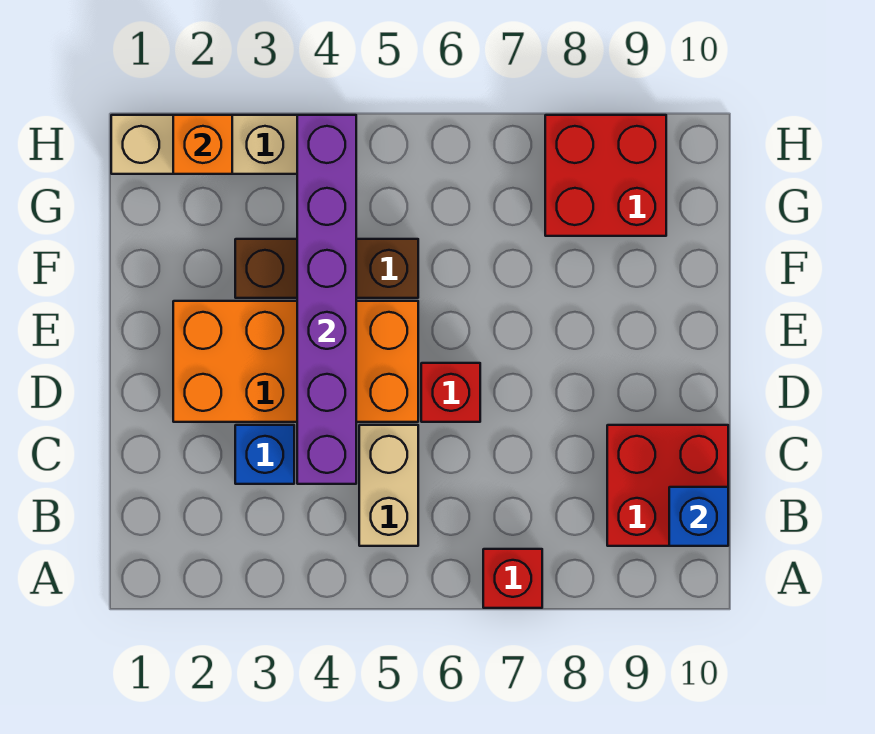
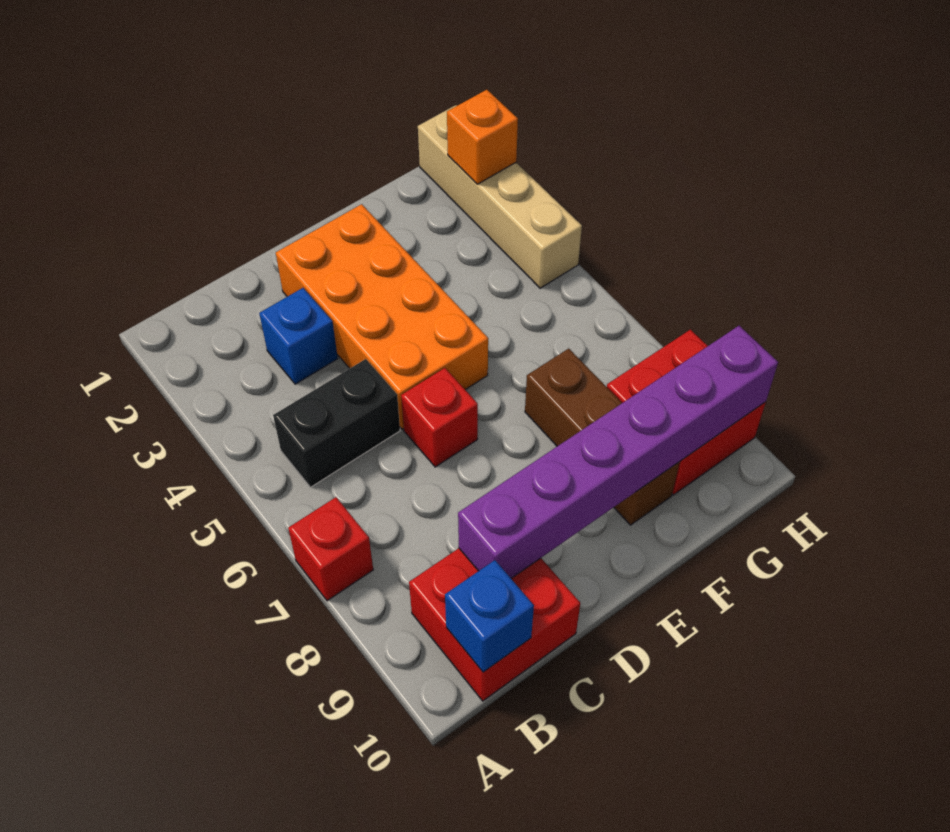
tan 1x2 brick [359,425,418,546] -> black 1x2 brick [273,359,400,487]
purple 1x6 brick [297,115,356,484] -> purple 1x6 brick moved to [458,326,778,578]
brown 1x3 brick [235,239,418,298] -> brown 1x3 brick moved to [525,349,680,525]

